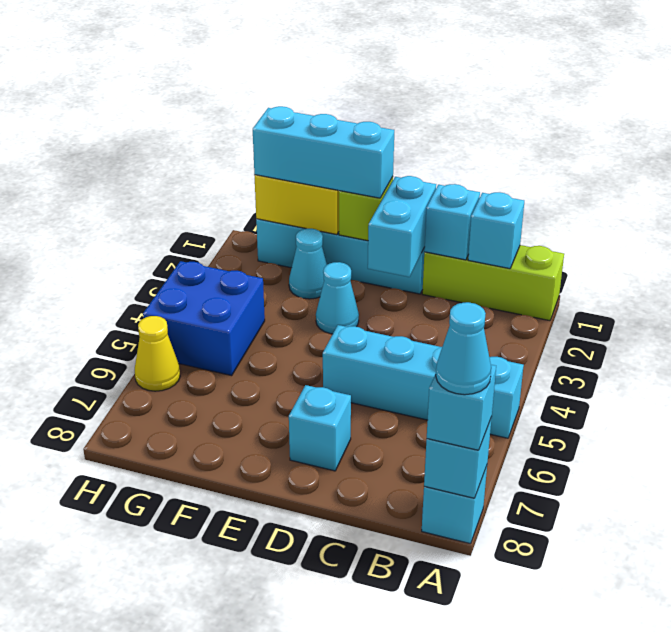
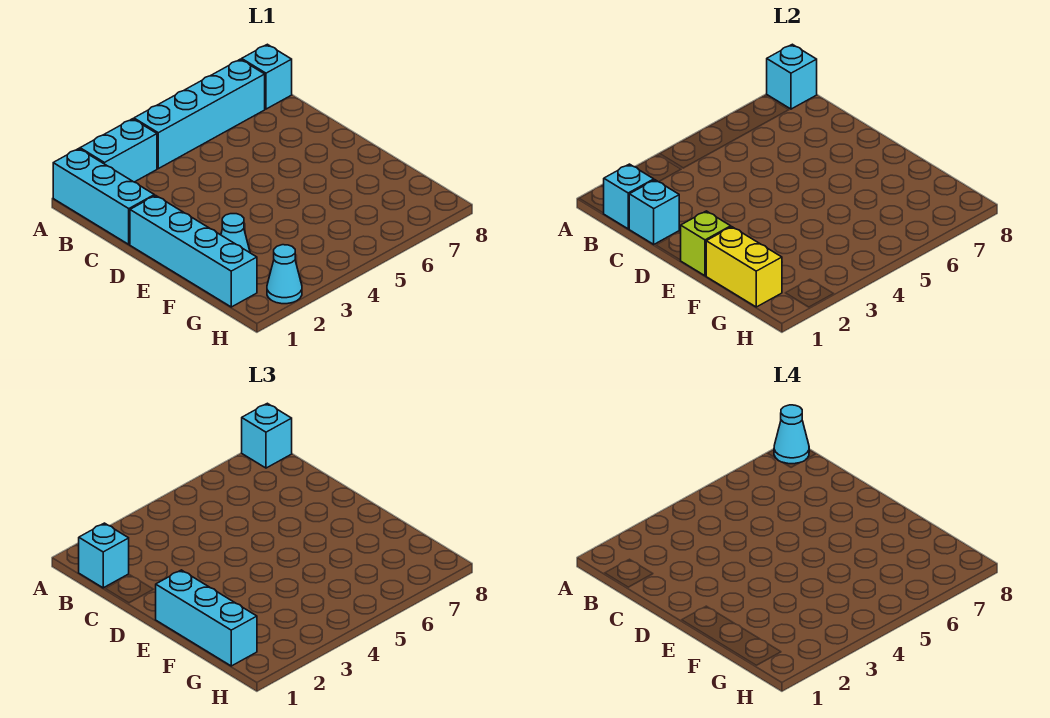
lime 1x3 brick [422,245,564,321] -> cyan 1x3 brick [53,149,154,244]
cyan 1x4 brick [323,325,524,438] -> cyan 1x4 brick turned to [134,59,265,169]
cyan 1x2 brick [368,176,436,277] -> cyan 1x2 brick moved to [80,119,157,182]
cyan 1x1 brick [289,385,351,471] -> cyan 1x1 brick moved to [79,523,129,588]
cyan 1x1 cone [316,262,359,334] -> cyan 1x1 cone moved to [267,245,302,304]
blue 2x2 brick [143,261,265,376] -> none
yellow 1x1 cone [135,316,180,391] -> none

